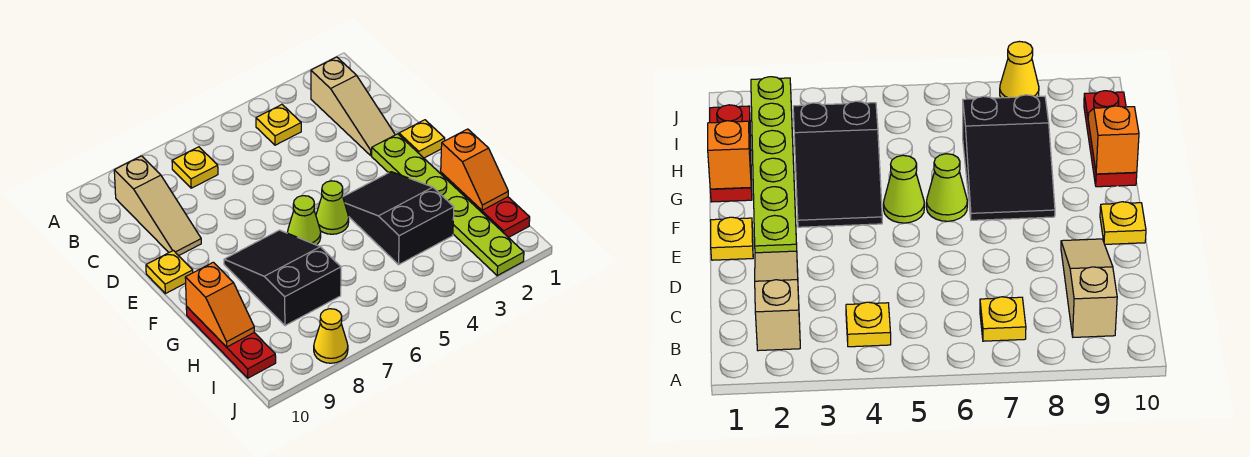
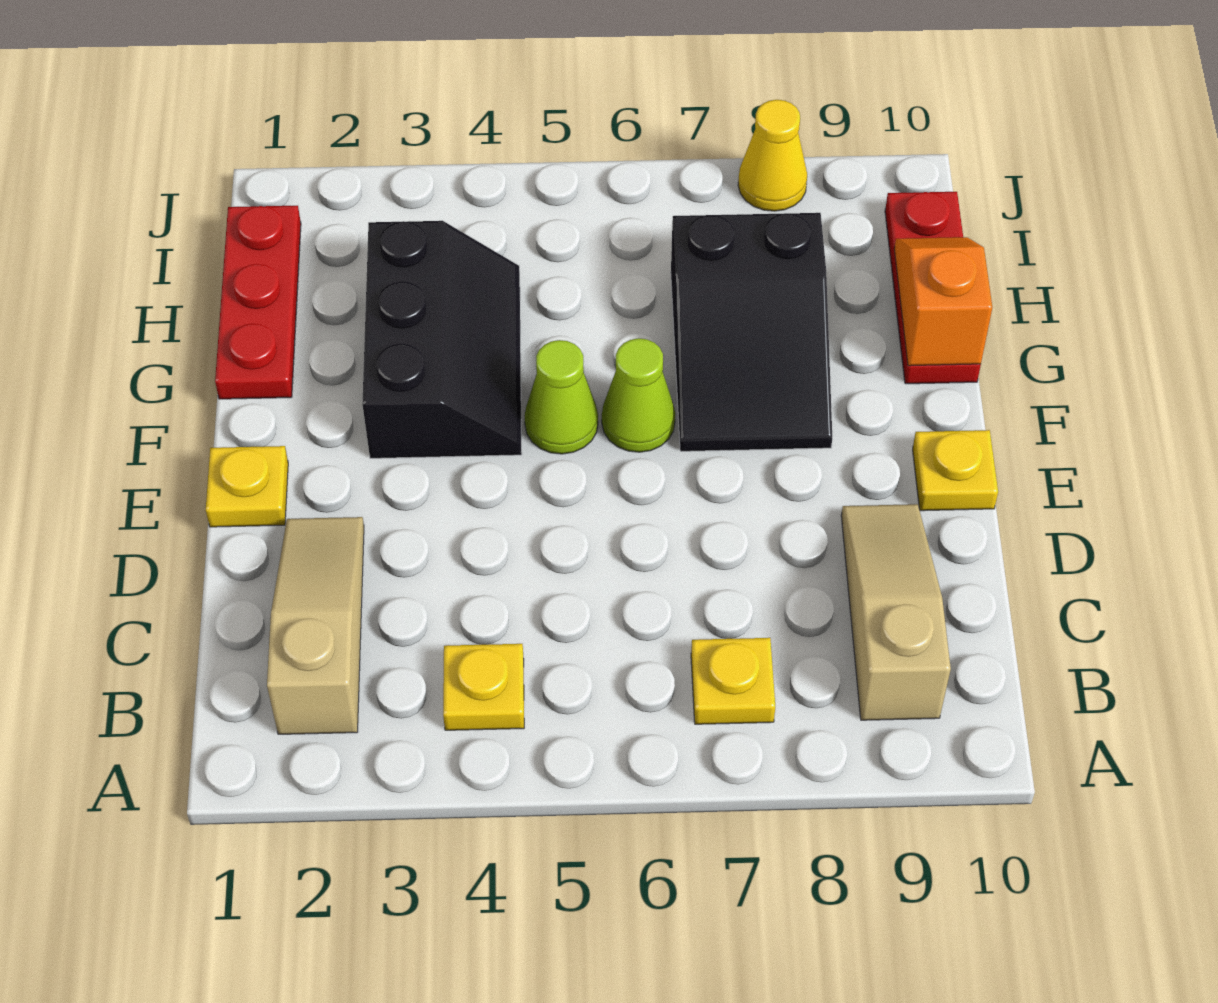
lime 1x6 plate [372,134,524,276] -> none
black 2x3 slope [343,172,454,265] -> black 2x3 slope turned to [362,221,522,458]
orange 1x2 slope [441,129,508,210] -> none

